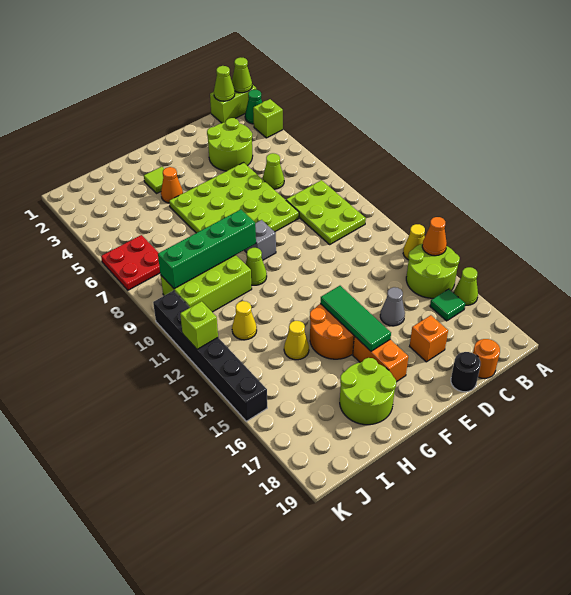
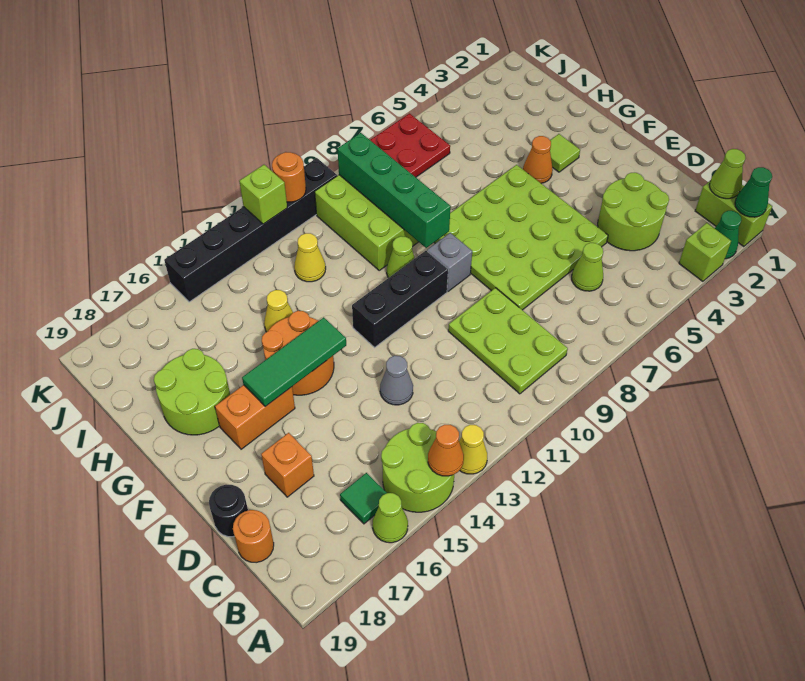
lime 1x1 cone [232,57,252,93] -> green 1x1 cone [735,167,772,217]
lime 2x3 plate [286,180,366,244] -> lime 2x3 plate turned to [448,288,568,394]
grey 1x1 cone [380,287,405,326] -> grey 1x1 cone moved to [380,356,413,405]
none -> black 1x3 brick [352,251,448,347]
none -> orange 1x1 round brick [272,152,306,202]

